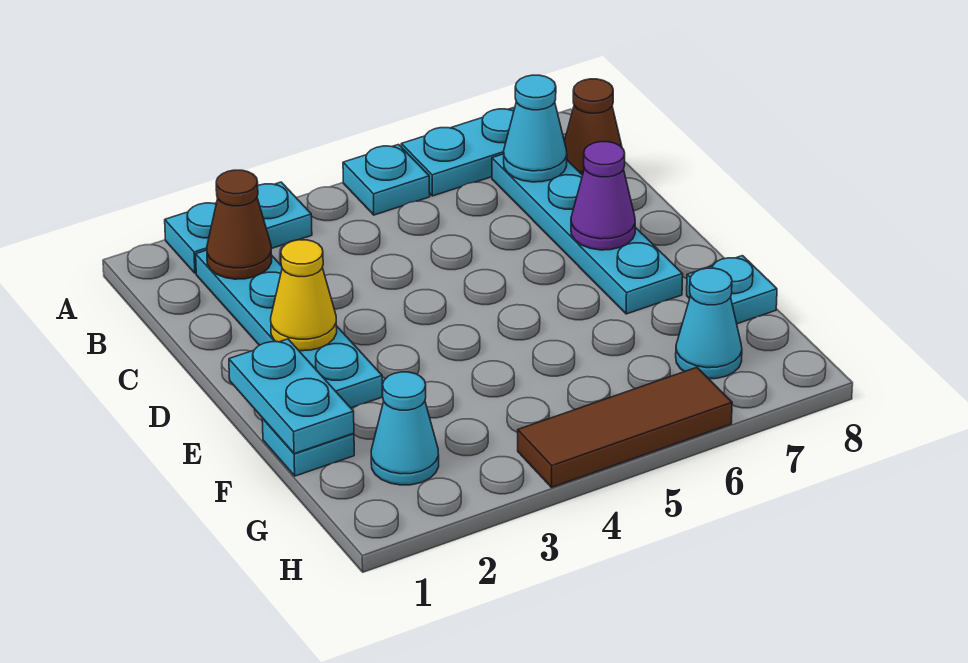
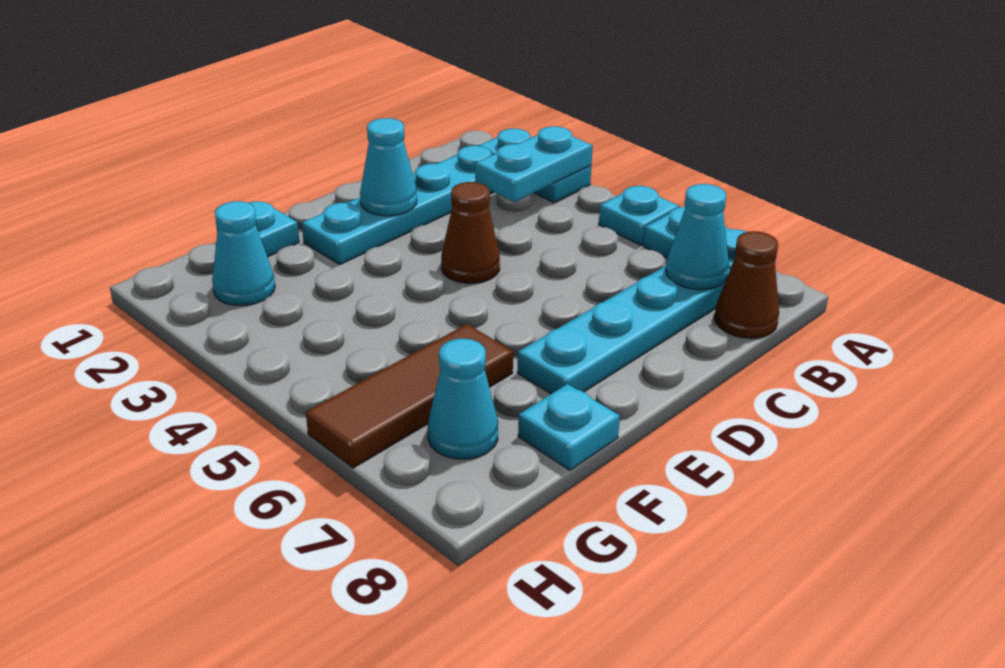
brown 1x1 cone [207,170,272,279] -> brown 1x1 cone moved to [441,182,500,283]
yellow 1x1 cone [271,240,337,351] -> cyan 1x1 cone [360,118,417,216]
purple 1x1 cone [571,142,635,250] -> none
cyan 1x2 plate [229,339,354,454] -> cyan 1x2 plate moved to [475,126,593,202]
brown 1x3 tile [518,367,732,487] -> brown 1x3 tile turned to [306,324,513,468]

